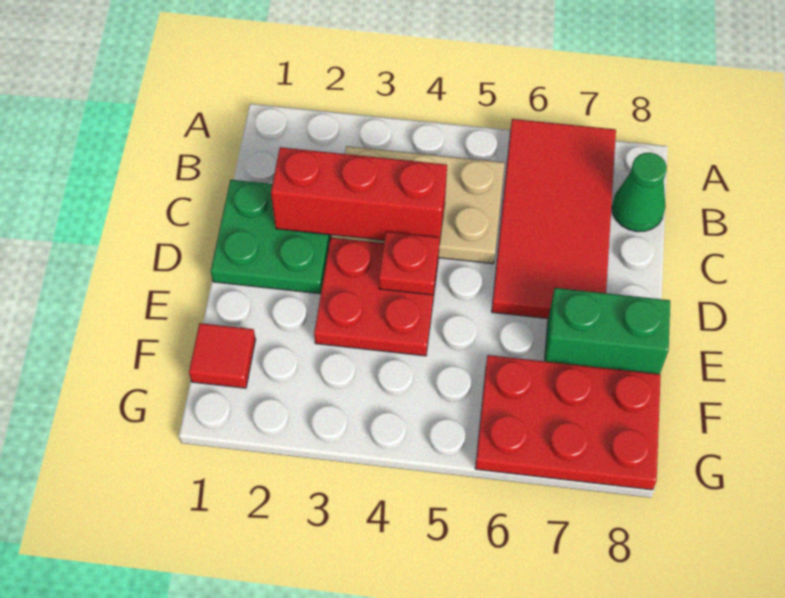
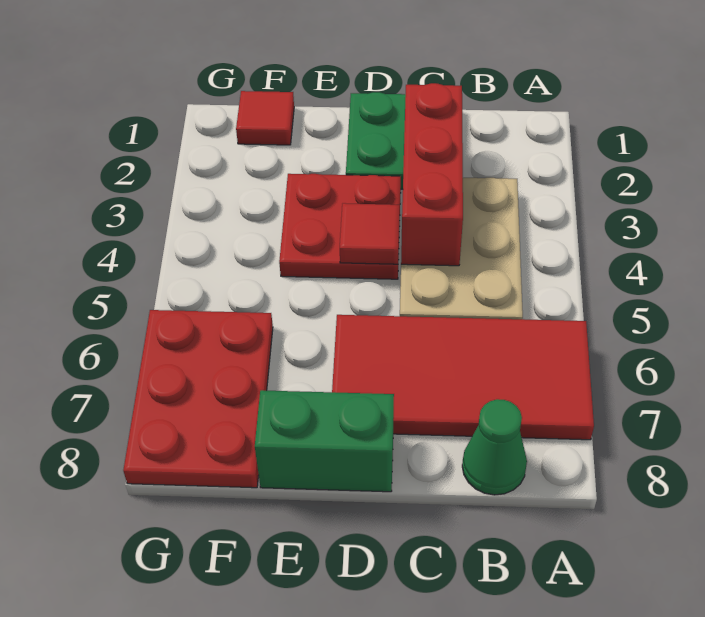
red 1x1 plate [379,232,440,295] -> red 1x1 tile [340,203,400,264]
green 1x2 brick [545,288,670,374] -> green 1x2 brick turned to [255,390,394,492]

